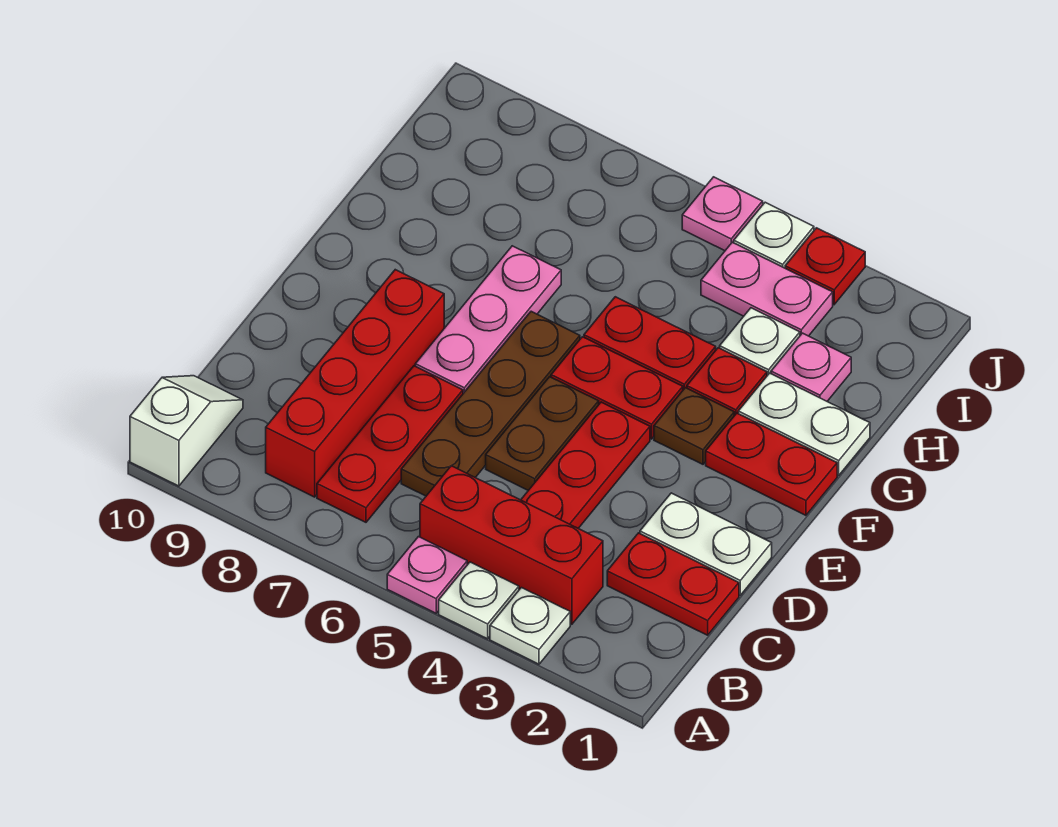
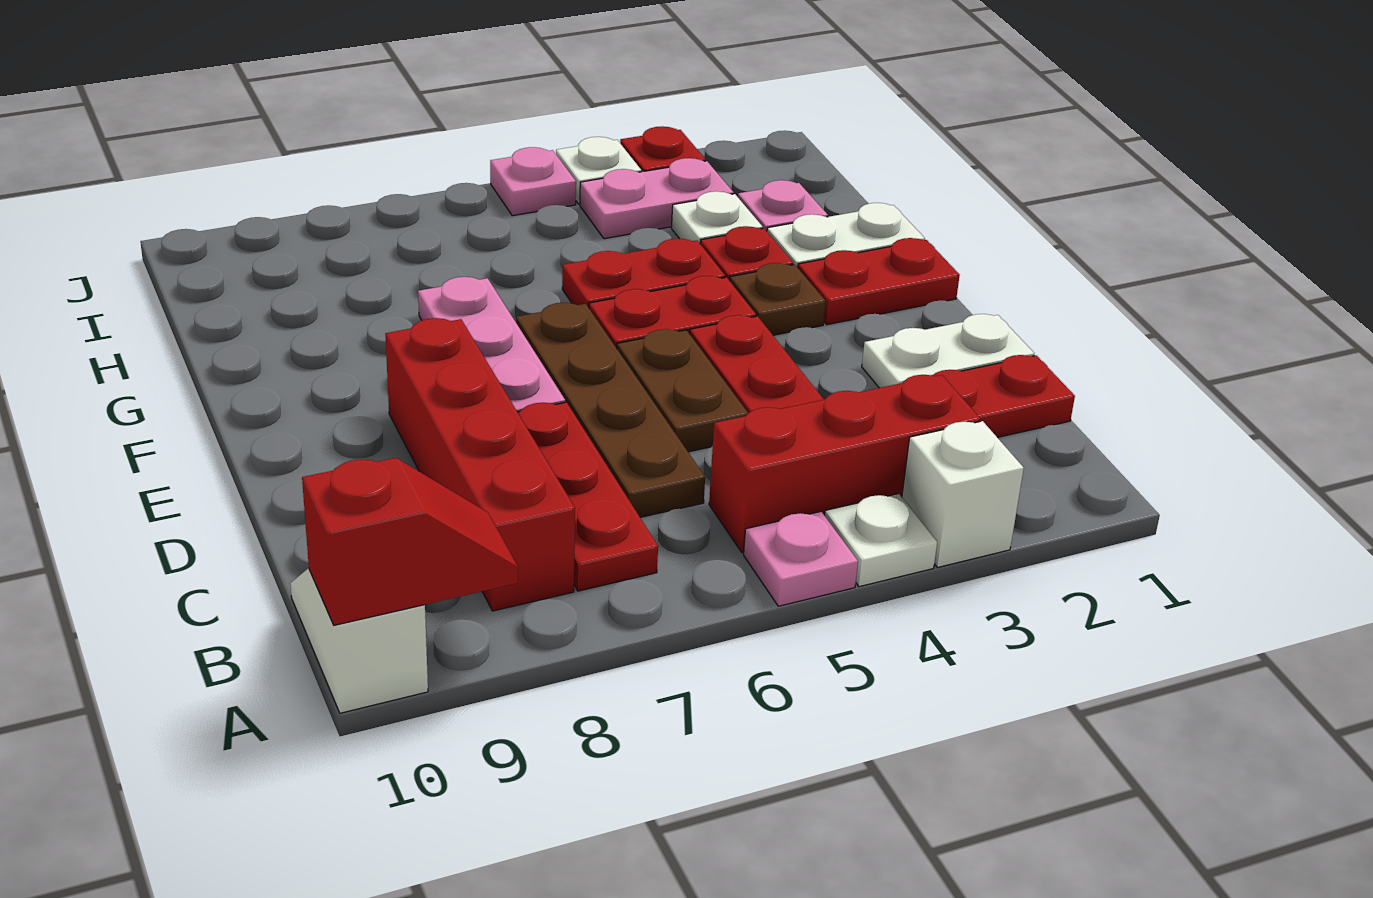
white 1x1 plate [490,588,570,664] -> white 1x1 brick [902,421,1024,567]
none -> red 1x2 slope [302,458,518,625]

